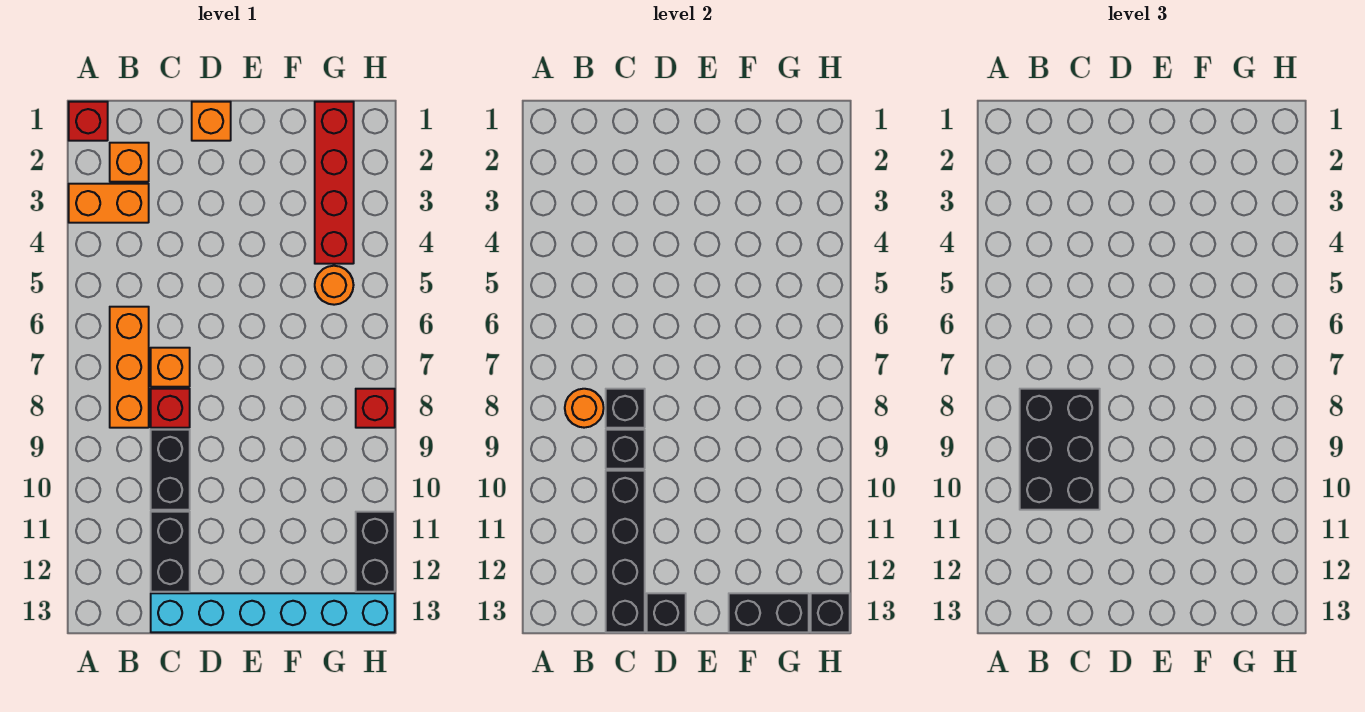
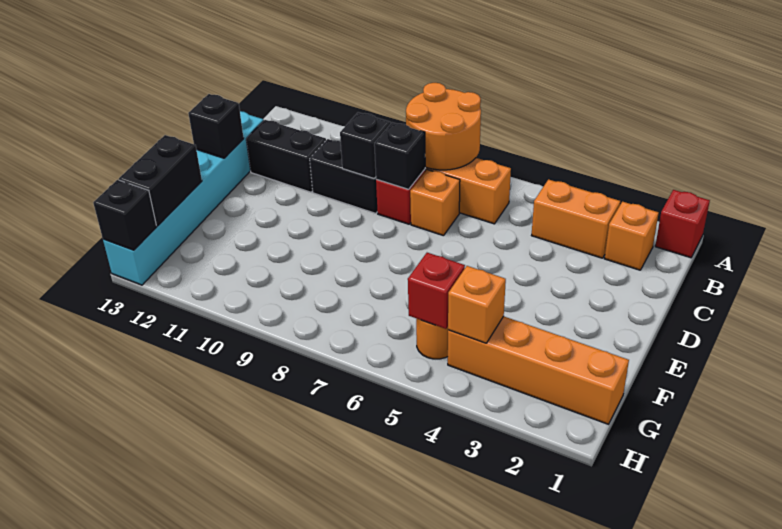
orange 1x2 brick [69,184,149,223] -> orange 1x2 brick turned to [532,179,620,258]
orange 1x1 round brick [565,389,604,428] -> orange 2x2 round brick [406,83,481,170]
black 2x3 brick [1020,389,1100,510] -> none
black 1x4 brick [606,471,645,632] -> none
orange 1x1 brick [192,102,231,141] -> orange 1x1 brick moved to [448,266,506,343]
red 1x4 brick [315,102,354,264] -> orange 1x4 brick [448,316,629,424]
red 1x1 brick [356,389,395,428] -> red 1x1 brick moved to [408,253,465,329]
black 1x2 brick [356,512,395,592] -> none

